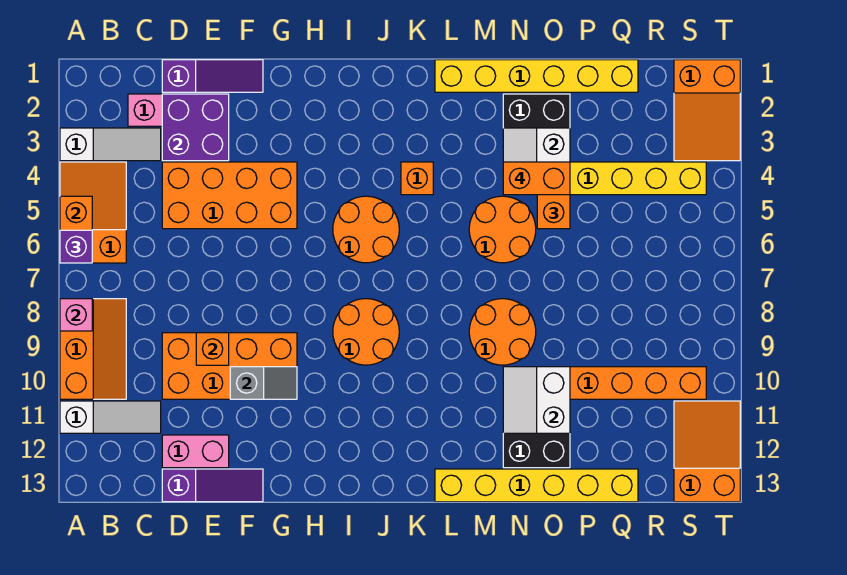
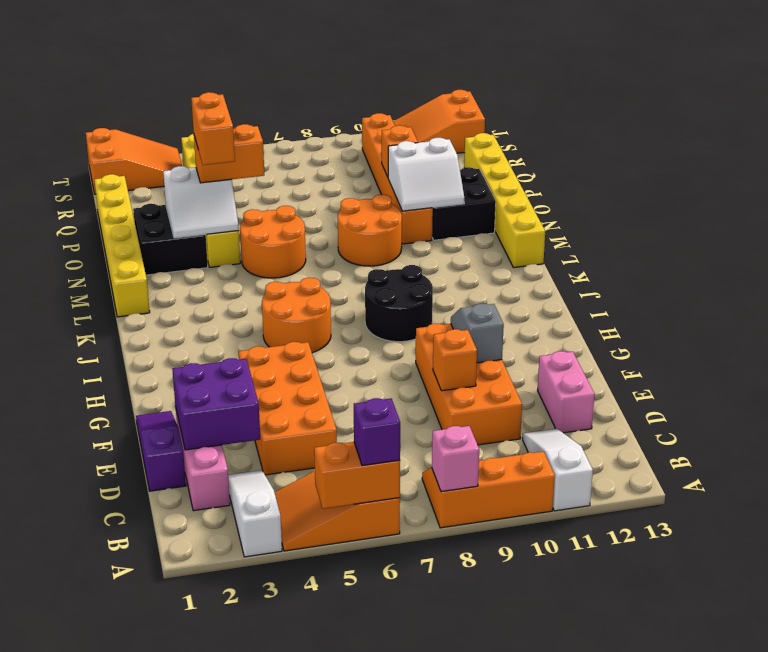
purple 1x3 slope [162,469,263,502] -> none
orange 2x2 round brick [333,299,399,365] -> black 2x2 round brick [365,265,433,342]
orange 1x1 brick [401,162,433,195] -> orange 1x1 brick moved to [382,125,418,177]

